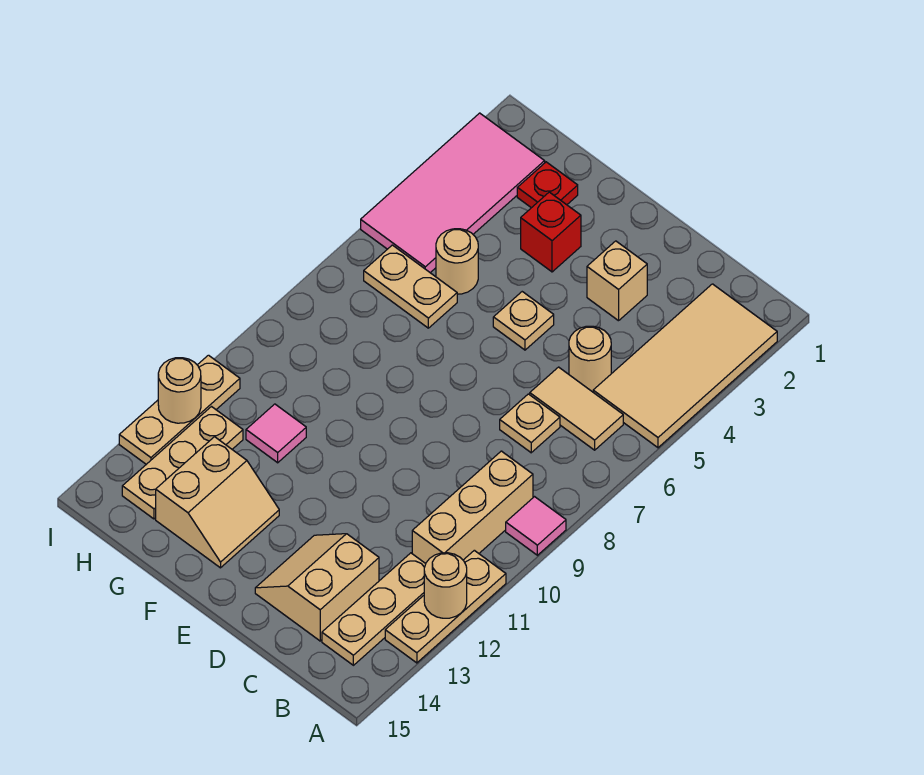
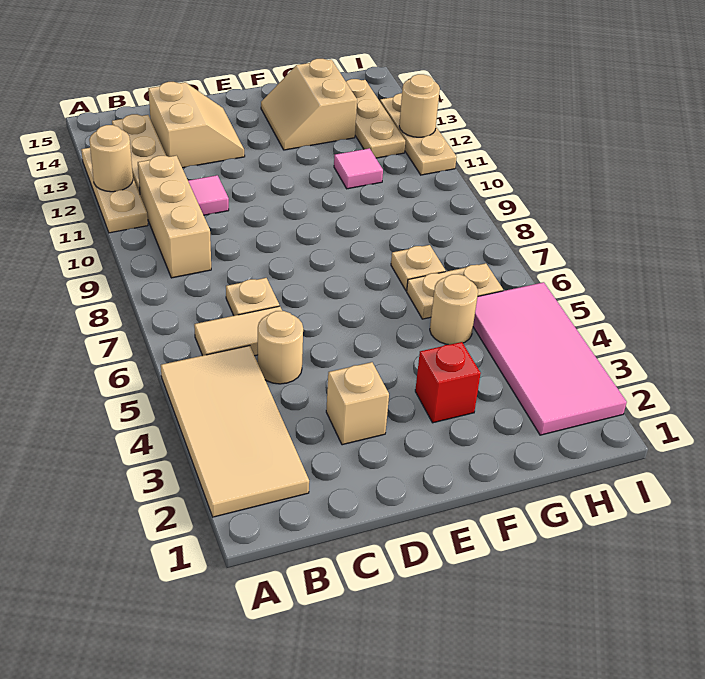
pink 1x1 tile [506,497,566,555] -> pink 1x1 tile moved to [188,175,229,215]
tan 1x1 plate [493,292,554,350] -> tan 1x1 plate moved to [391,245,446,291]
red 1x1 plate [517,162,578,208] -> none

